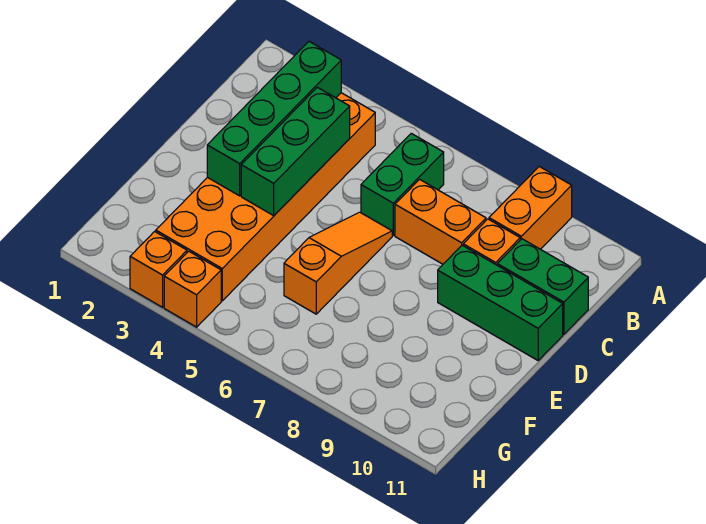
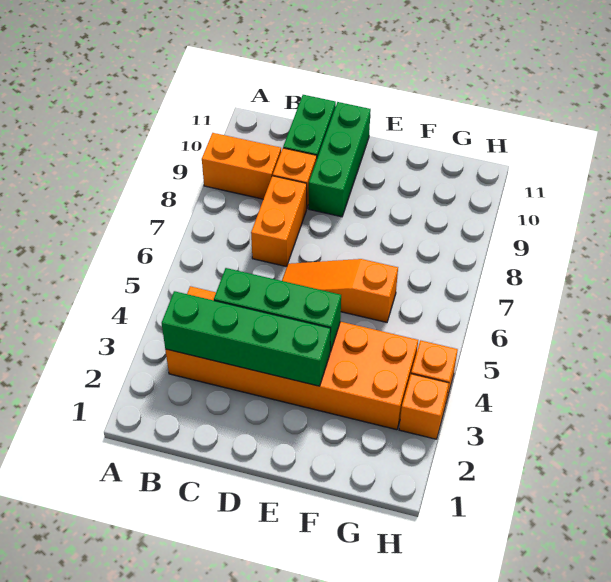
green 1x2 brick [361,133,444,235] -> none

